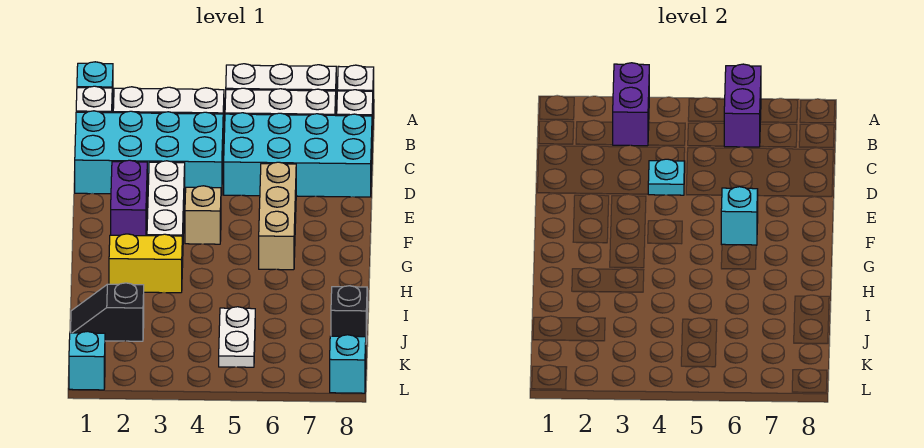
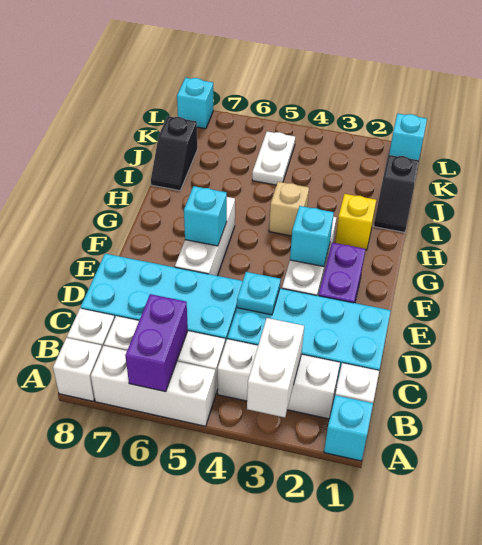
purple 1x2 brick [613,63,649,146] -> white 1x2 brick [247,318,304,418]
tan 1x3 brick [259,162,296,270] -> white 1x3 brick [175,197,235,276]
none -> cyan 1x1 brick [290,206,334,267]
tan 1x1 brick [185,186,221,244] -> tan 1x1 brick moved to [269,182,309,236]
yellow 1x2 brick [109,234,182,293] -> yellow 1x1 brick [335,194,376,250]
black 1x2 slope [71,283,144,341] -> black 1x2 slope turned to [374,155,419,232]

